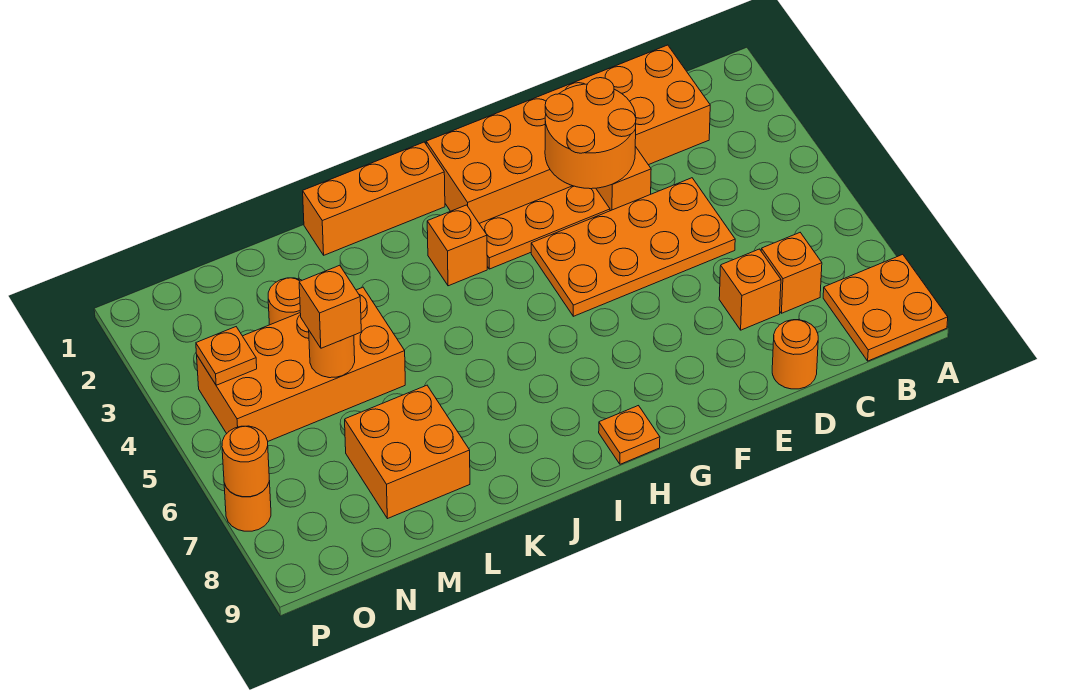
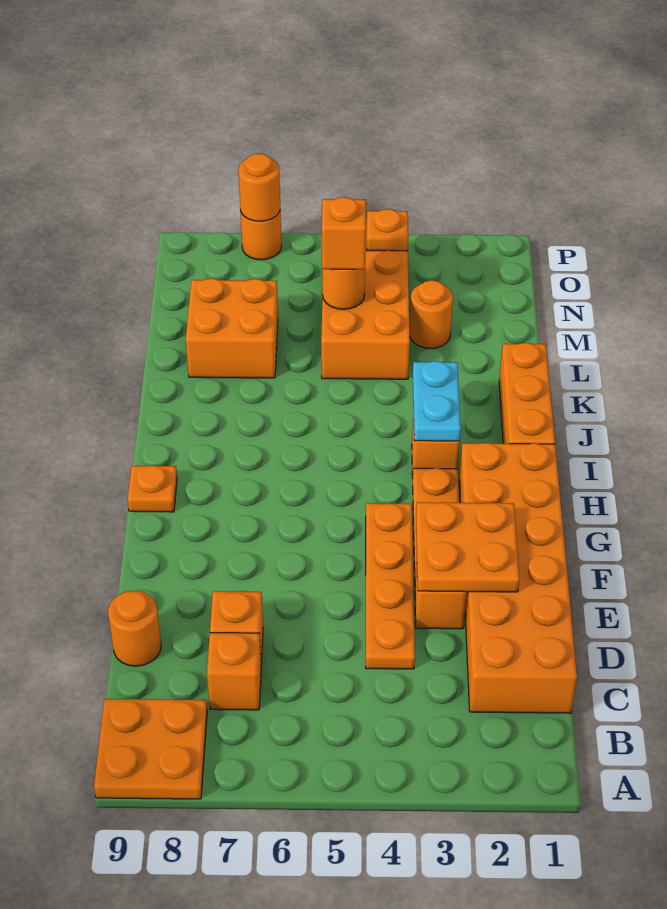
orange 2x4 plate [531,178,735,316] -> orange 1x4 plate [366,503,415,669]
orange 2x2 round brick [545,78,636,189] -> orange 2x2 plate [416,502,519,592]
none -> cyan 1x2 plate [413,361,461,441]

